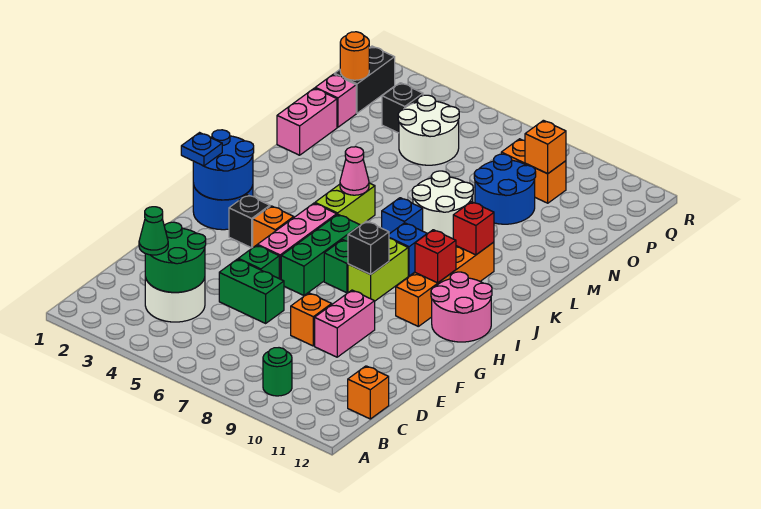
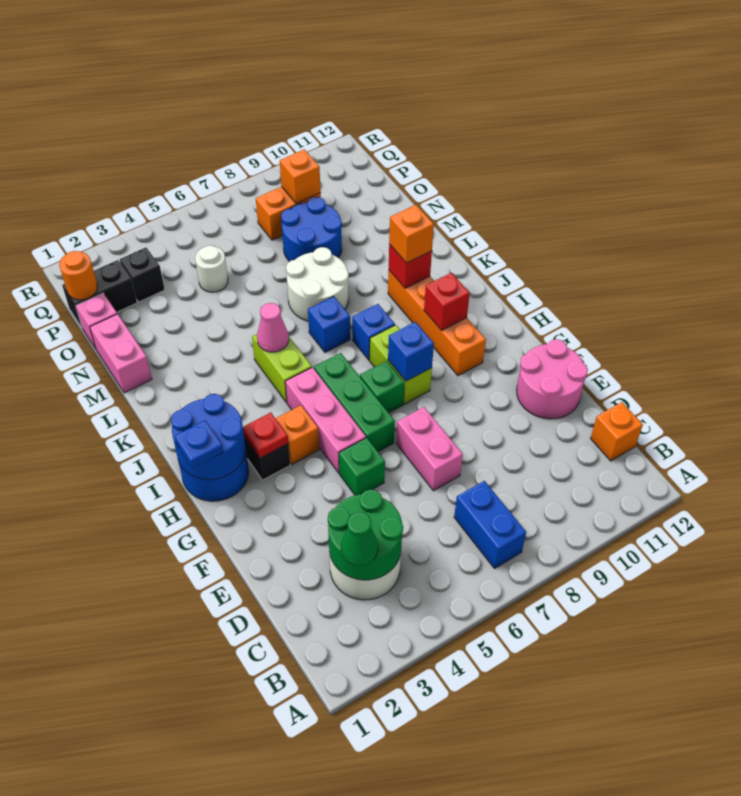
none -> blue 1x2 brick [454,481,526,568]
green 1x1 round brick [263,348,292,396] -> none
green 1x2 brick [219,259,284,323] -> none
orange 1x1 brick [291,293,332,346] -> orange 1x1 brick moved to [389,205,434,263]
pink 1x2 brick [315,290,375,357] -> pink 1x2 brick moved to [396,407,463,491]
none -> red 1x1 plate [243,413,288,458]
black 1x1 brick [348,221,389,274] -> blue 1x1 brick [388,322,434,381]
pink 2x2 round brick [431,272,492,342] -> pink 2x2 round brick moved to [517,339,588,419]
white 2x2 round brick [398,95,459,165] -> white 1x1 round brick [195,246,228,292]
black 1x2 brick [335,46,395,113] -> black 1x2 brick turned to [62,260,137,327]

